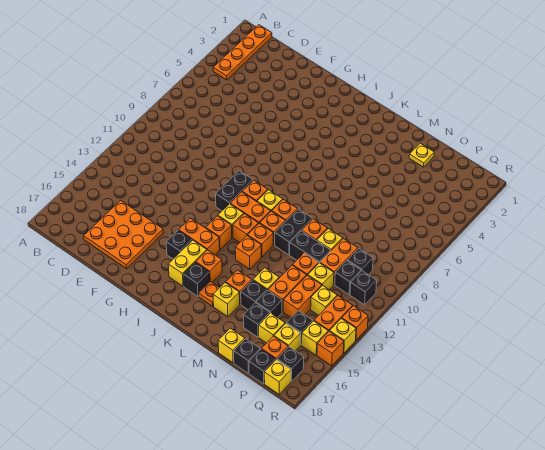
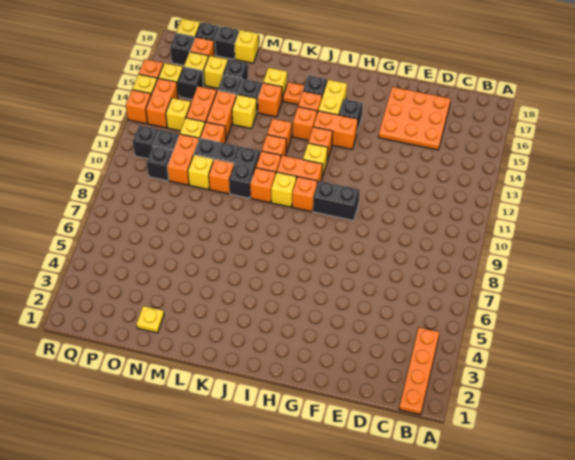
black 1x2 brick [216,171,253,211] -> black 1x2 brick turned to [313,181,360,221]
orange 1x1 brick [233,214,259,242] -> orange 1x1 brick moved to [293,107,317,140]

